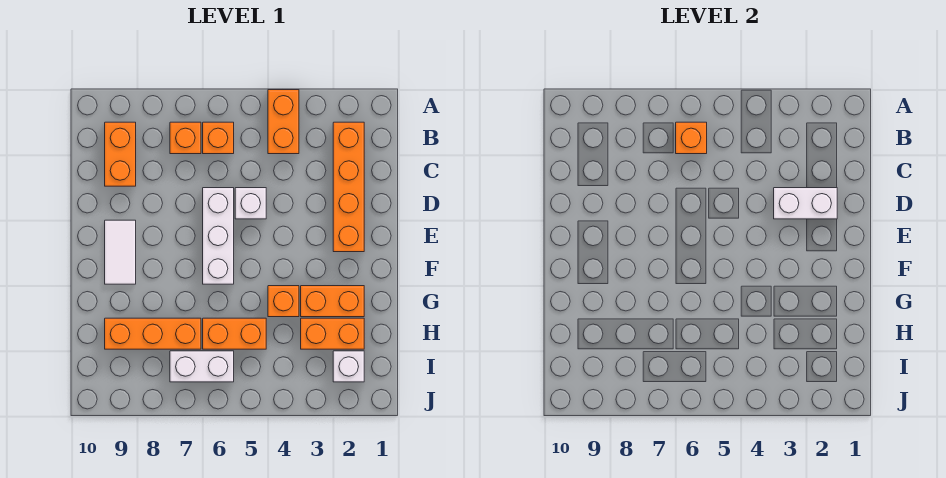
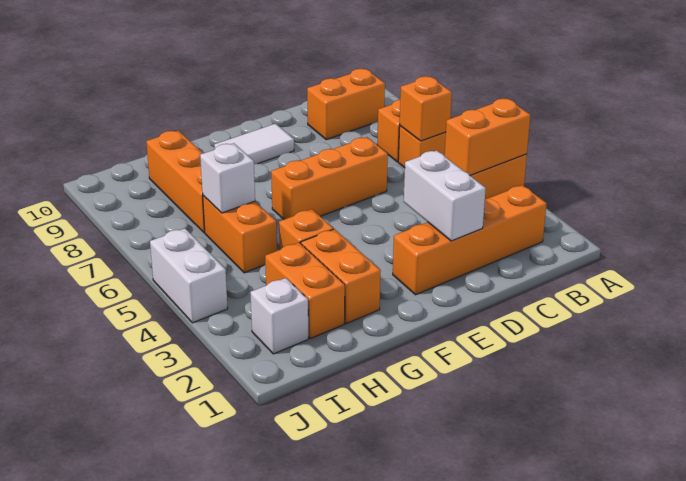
none -> orange 1x2 brick [445,99,530,175]
white 1x1 brick [235,188,266,219] -> white 1x1 brick moved to [200,143,255,213]
white 1x3 brick [203,188,234,284] -> orange 1x3 brick [271,137,388,219]
white 1x2 brick [170,351,234,382] -> white 1x2 brick moved to [150,228,228,323]

